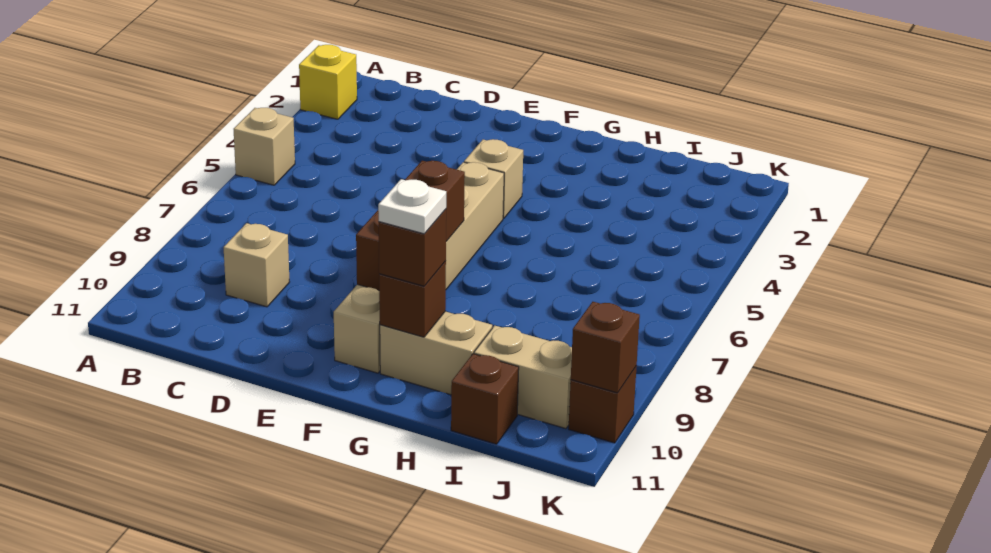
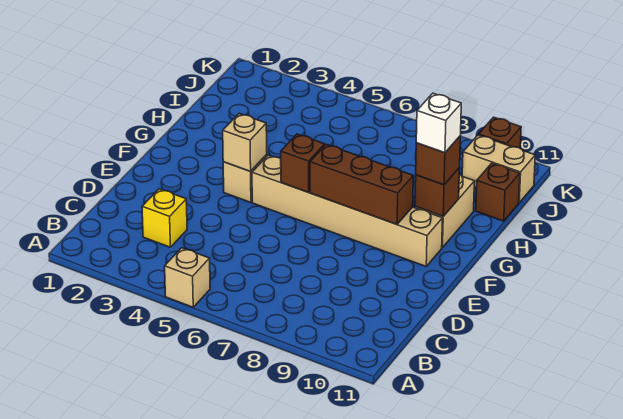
yellow 1x1 brick [299,45,357,119] -> yellow 1x1 brick moved to [142,189,187,247]
tan 1x1 brick [224,223,289,307] -> tan 1x1 brick moved to [223,114,267,171]
white 1x1 plate [378,179,446,234] -> white 1x1 brick [416,93,461,153]
tan 1x2 brick [474,325,572,429] -> tan 1x2 brick turned to [462,135,535,203]
brown 1x1 brick [571,302,640,393] -> brown 1x1 brick moved to [281,134,325,192]

